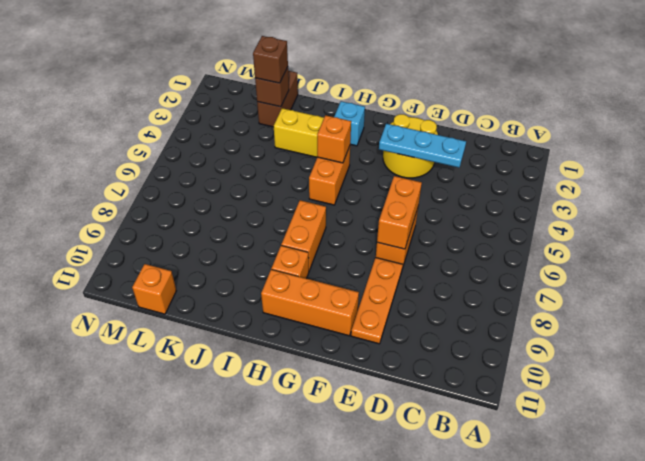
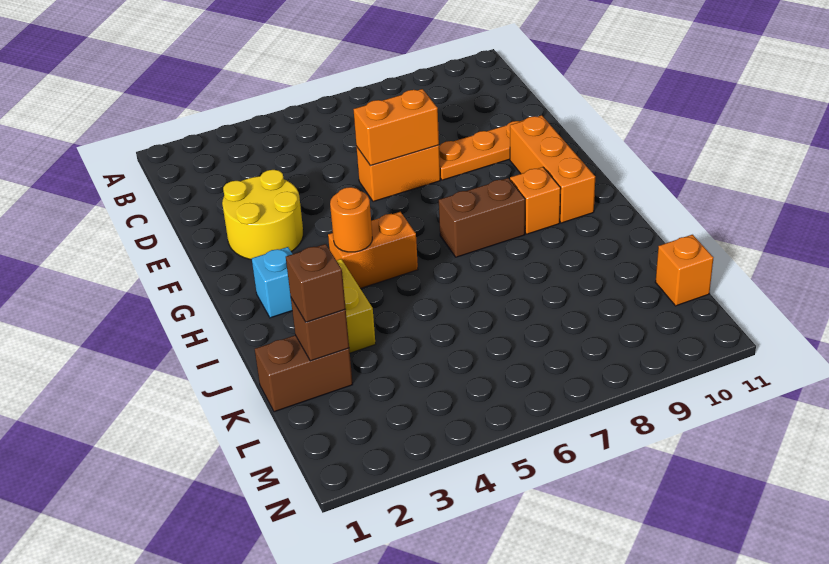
cyan 1x3 plate [379,124,466,168] -> none
orange 1x1 brick [317,115,351,163] -> orange 1x1 round brick [330,187,372,252]
orange 1x2 brick [281,200,326,271] -> brown 1x2 brick [439,178,525,257]

